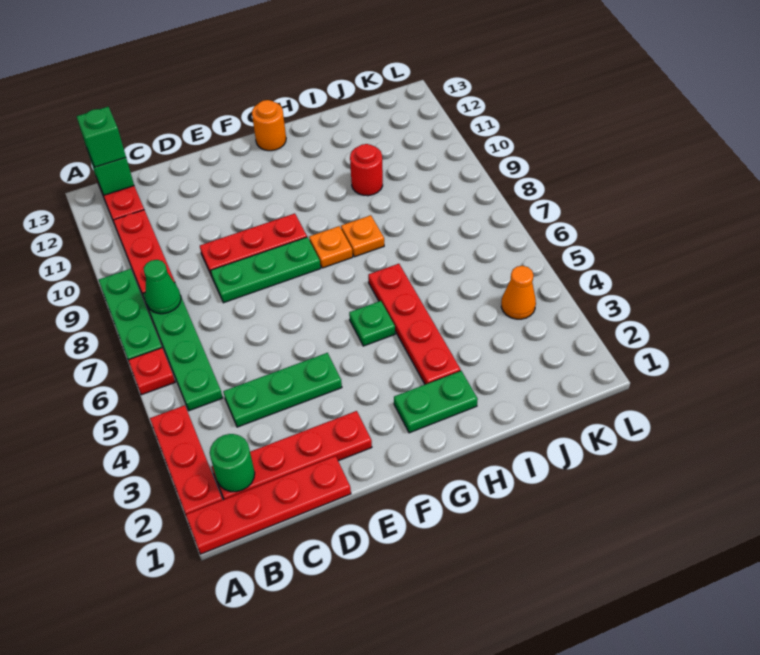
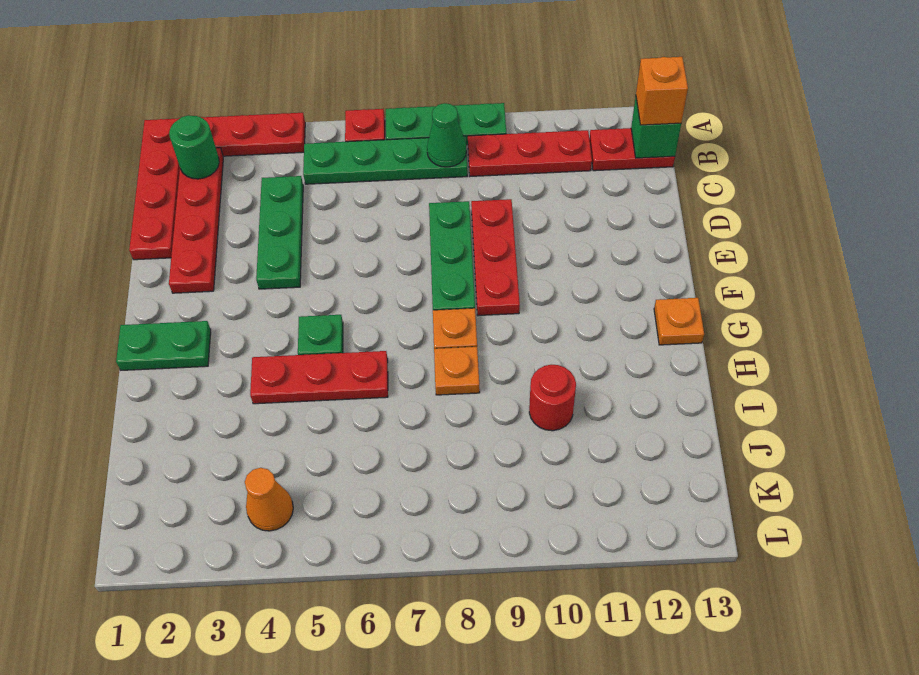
green 1x1 brick [77,107,126,167] -> orange 1x1 brick [636,57,688,125]
green 1x2 plate [394,371,478,433] -> green 1x2 plate turned to [116,321,211,370]
orange 1x1 round brick [252,100,286,151] -> orange 1x1 plate [654,298,704,345]
red 1x4 plate [368,264,461,384] -> red 1x3 plate [250,351,388,404]

